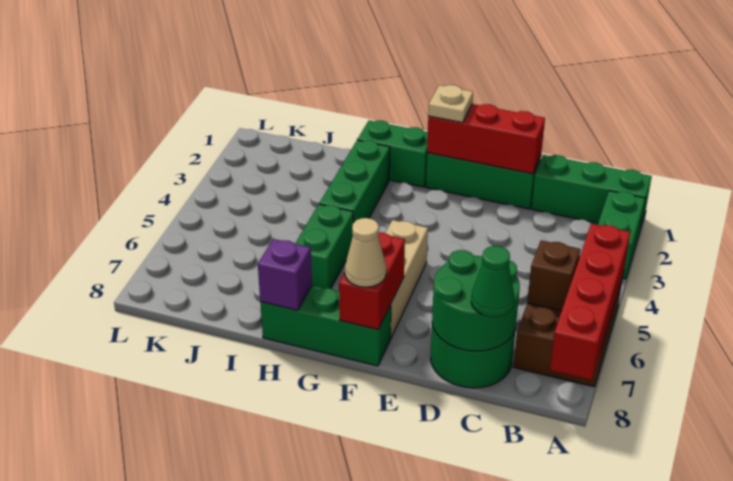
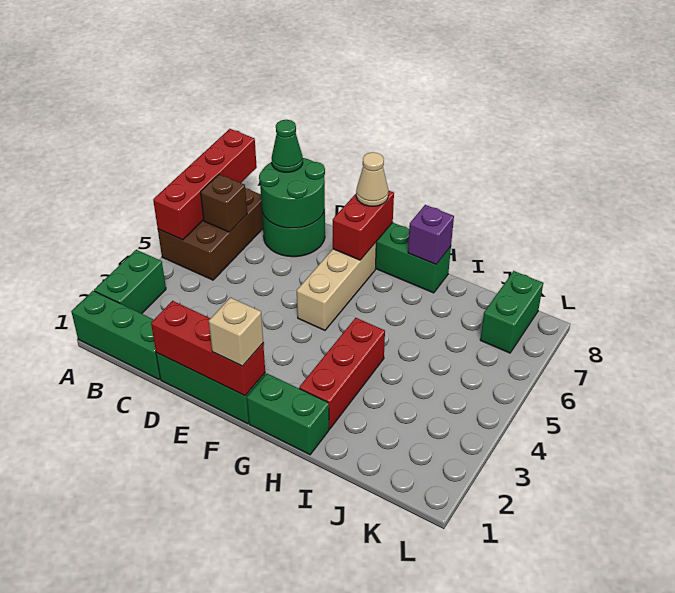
tan 1x1 plate [428,85,473,123] -> tan 1x1 brick [209,298,263,366]
green 1x3 brick [319,140,390,222] -> red 1x3 brick [299,318,385,429]
green 1x2 brick [295,204,354,288] -> green 1x2 brick moved to [480,271,543,353]

